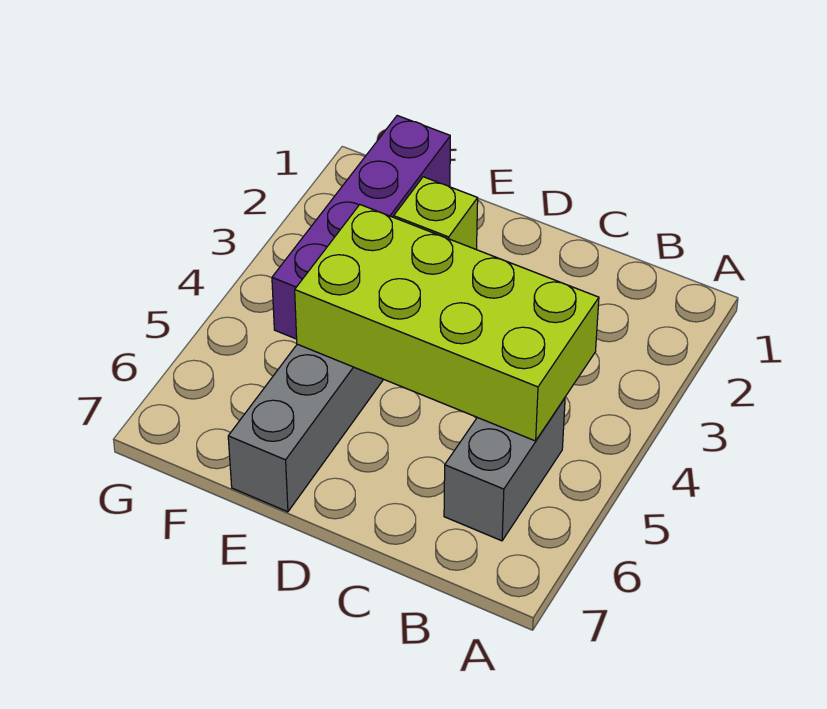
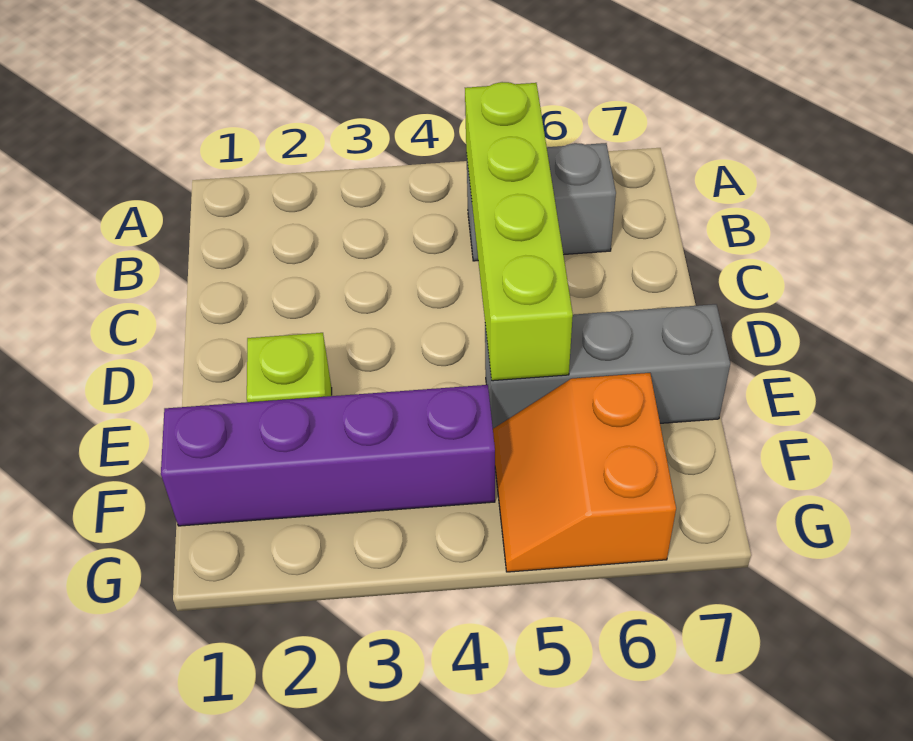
lime 2x4 brick [295,205,599,441] -> lime 1x4 brick [465,82,573,381]
none -> orange 2x2 slope [493,373,676,572]

